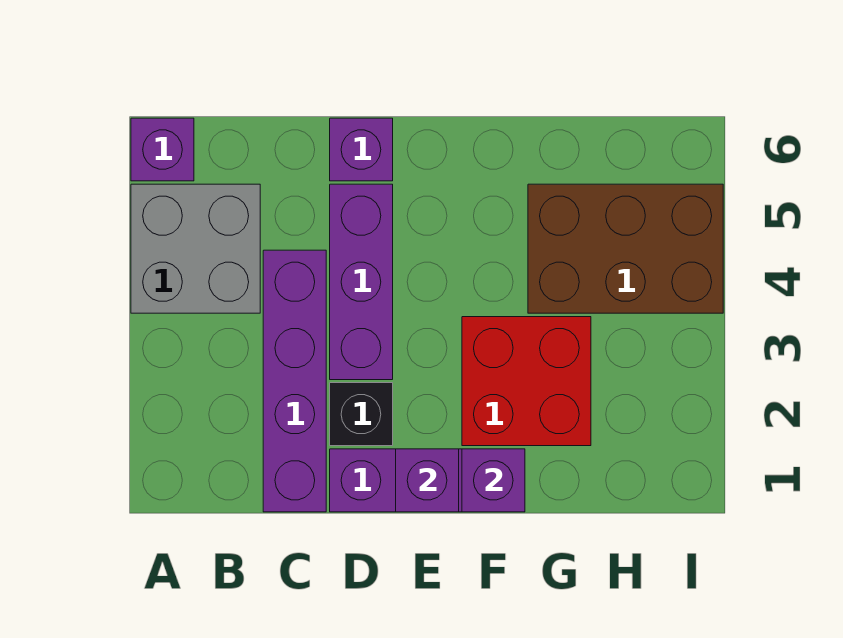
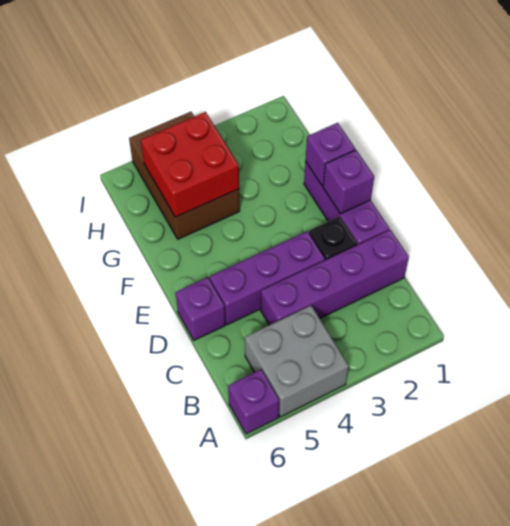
red 2x2 brick [462,317,591,446] -> red 2x2 brick moved to [141,112,239,217]

